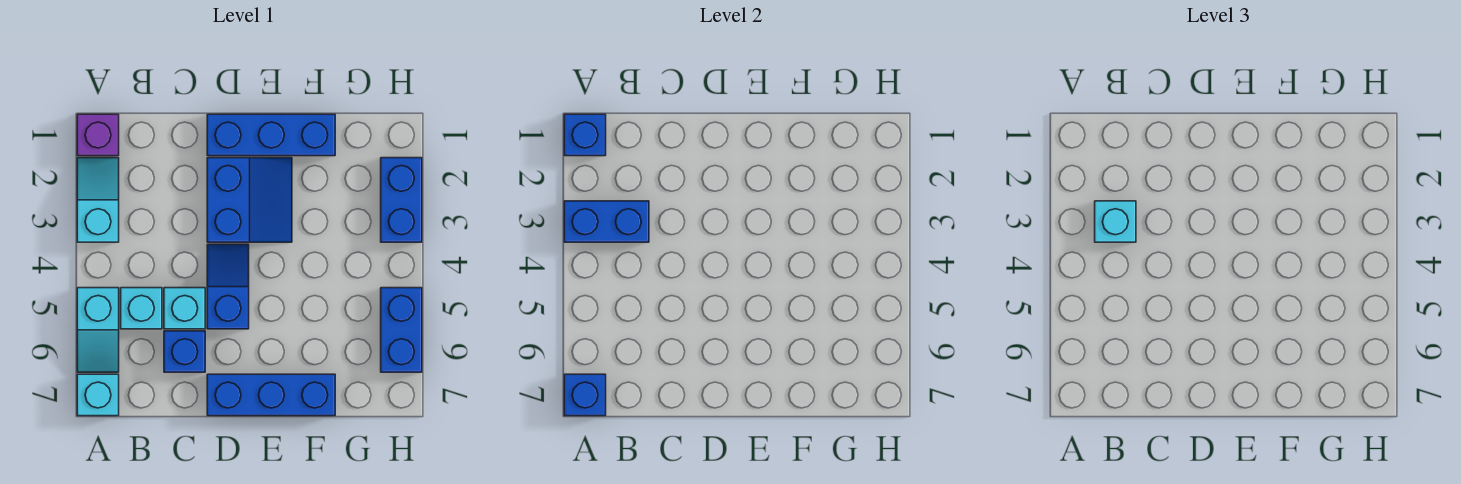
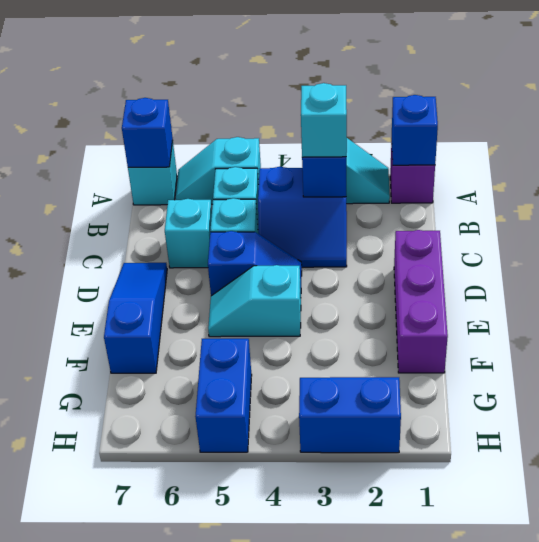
blue 1x1 brick [164,331,205,372] -> cyan 1x1 brick [165,199,212,268]
blue 1x3 brick [207,114,335,156] -> purple 1x3 brick [394,230,448,373]
blue 2x2 slope [207,158,292,242] -> blue 2x2 slope moved to [258,167,347,267]
blue 1x3 brick [207,374,335,416] -> blue 1x3 slope [104,263,167,373]
none -> cyan 1x2 slope [208,265,301,337]
blue 1x2 brick [381,288,422,372] -> blue 1x2 brick turned to [195,339,252,452]

